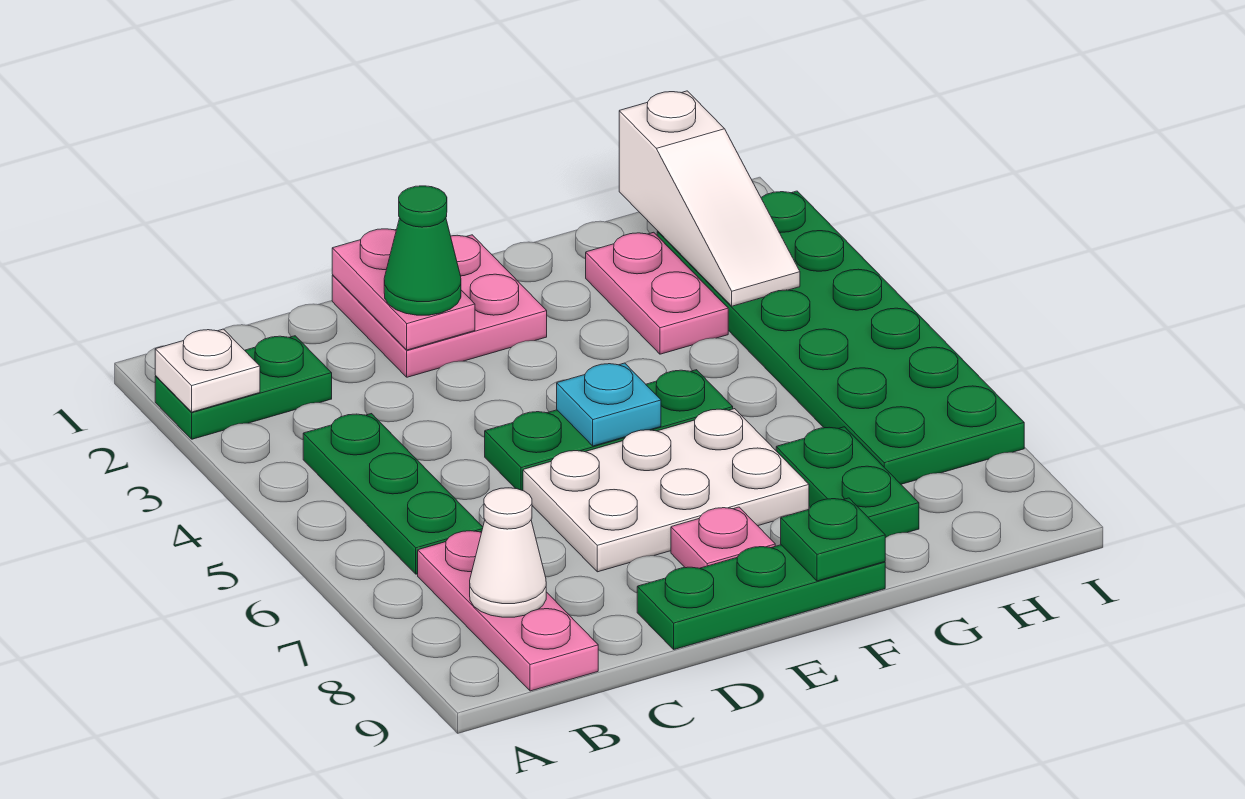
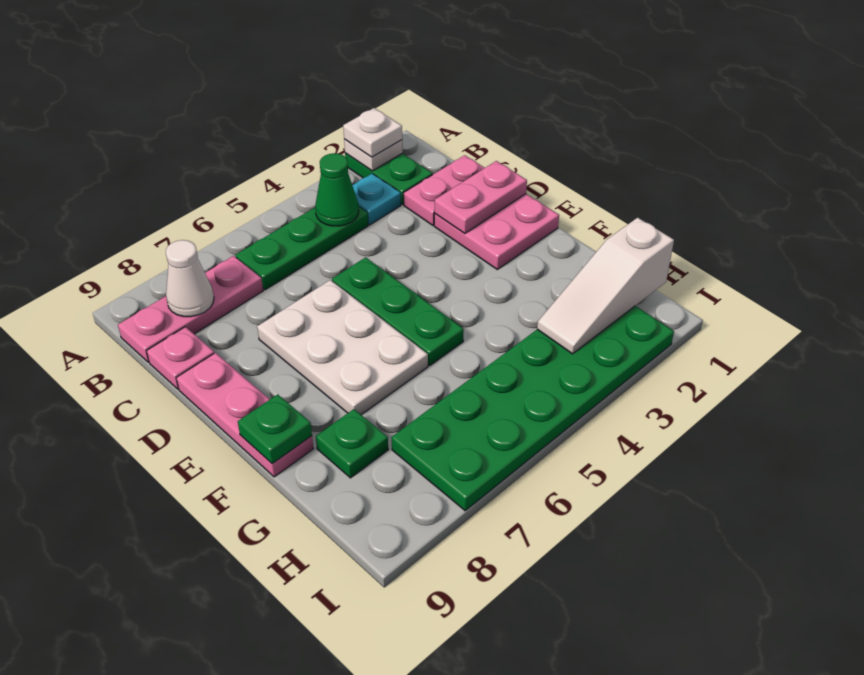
none -> white 1x1 plate [343,108,402,157]
green 1x1 cone [384,186,461,315] -> green 1x1 cone moved to [315,153,359,226]
green 1x3 plate [637,545,885,649] -> pink 1x3 plate [177,353,313,477]
cyan 1x1 plate [557,363,661,446] -> cyan 1x1 plate moved to [352,174,401,225]
pink 1x1 plate [671,507,775,568] -> pink 1x1 plate moved to [147,327,214,389]
pink 1x2 plate [586,232,728,354] -> pink 1x2 plate moved to [404,155,484,225]
green 1x2 plate [776,427,919,538] -> green 1x1 plate [316,409,388,478]

